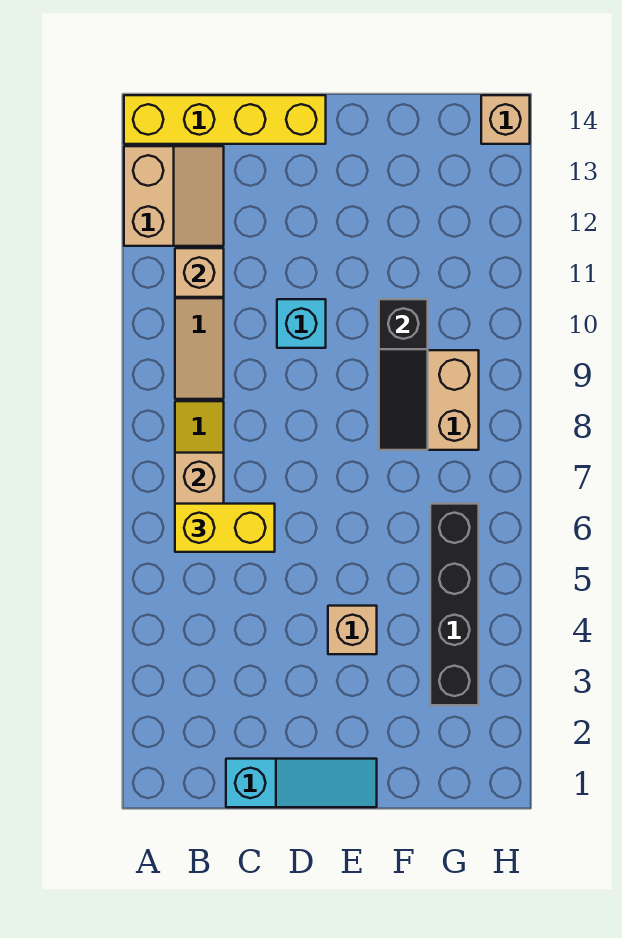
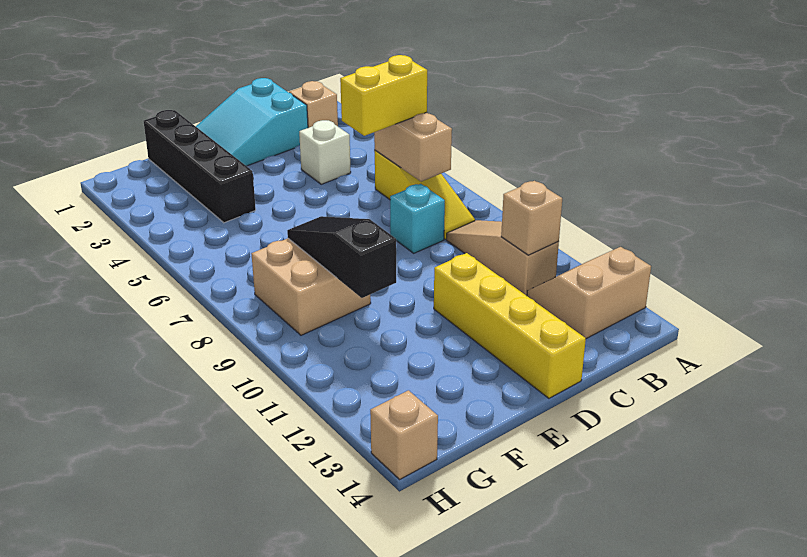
tan 2x2 slope [124,146,224,246] -> tan 2x2 slope turned to [527,247,651,339]
yellow 1x4 brick [124,95,326,144] -> yellow 1x4 brick turned to [434,253,586,398]
cyan 1x3 slope [226,759,377,807] -> cyan 2x3 slope [196,78,308,166]
none -> white 1x1 brick [299,120,351,184]
cyan 1x1 brick [277,299,326,348] -> cyan 1x1 brick moved to [390,184,445,253]
tan 1x1 brick [328,606,377,654] -> tan 1x1 brick moved to [289,81,338,128]
black 1x4 brick [430,504,479,705] -> black 1x4 brick moved to [144,110,256,223]

